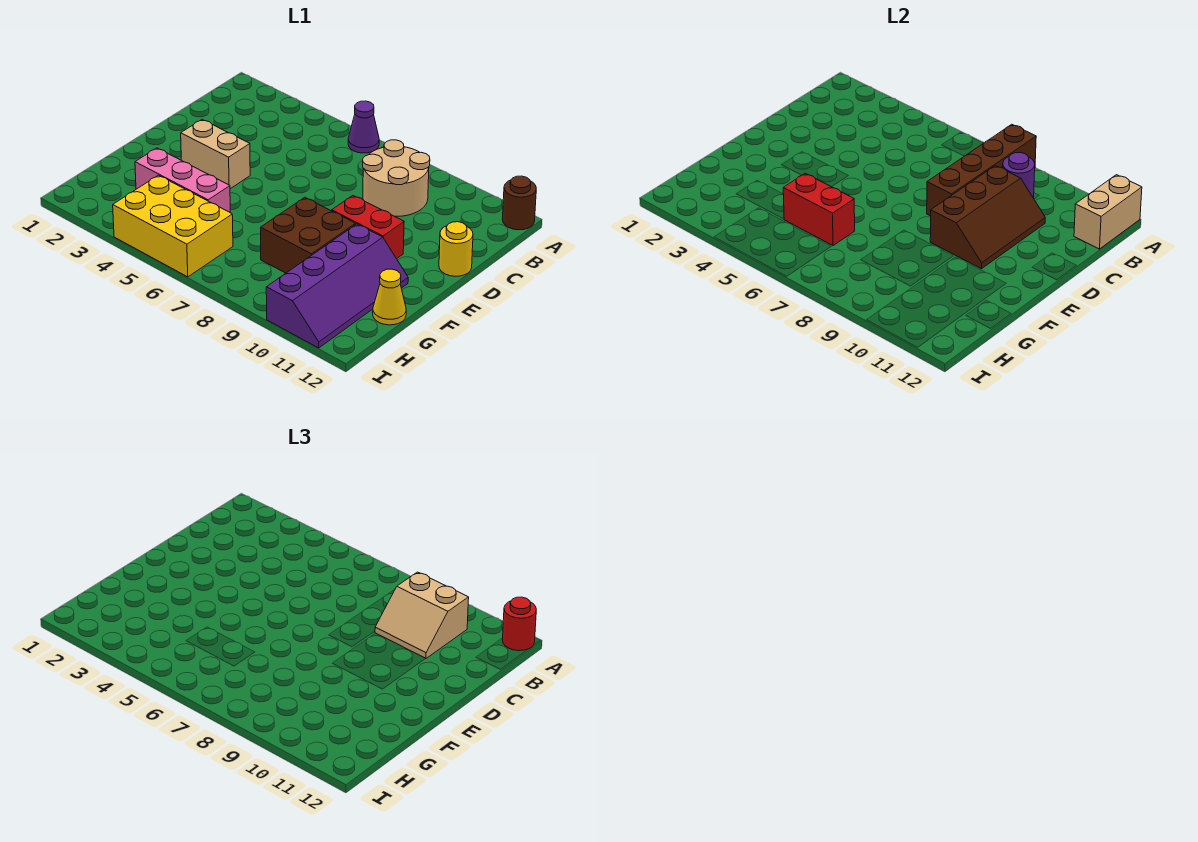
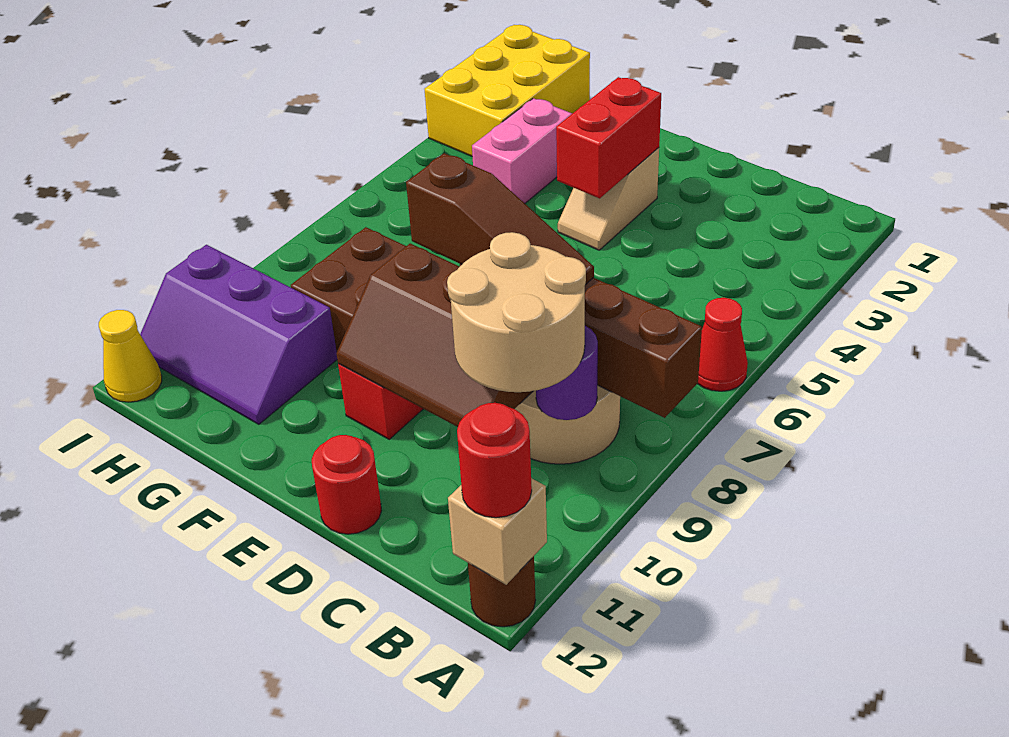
purple 1x1 cone [348,101,379,153] -> red 1x1 cone [697,298,748,391]
tan 1x2 brick [1074,175,1142,249] -> tan 1x1 brick [448,478,547,585]
tan 2x2 slope [375,572,469,659] -> tan 2x2 round brick [447,232,586,392]
none -> brown 1x3 slope [406,153,594,285]
yellow 1x1 round brick [439,222,473,276] -> red 1x1 round brick [312,435,381,534]
tan 1x2 brick [181,120,250,189] -> tan 1x2 slope [558,148,659,250]
purple 2x4 slope [266,224,408,348] -> purple 2x3 slope [140,245,337,424]
pink 1x3 brick [135,148,230,212] -> pink 1x2 brick [472,98,572,203]
red 1x2 brick [783,173,855,246] -> red 1x2 brick moved to [556,77,661,198]
yellow 1x1 cone [373,269,406,325] -> yellow 1x1 cone moved to [99,310,162,402]
yellow 2x3 brick [113,175,233,277] -> yellow 2x3 brick moved to [425,25,590,156]

